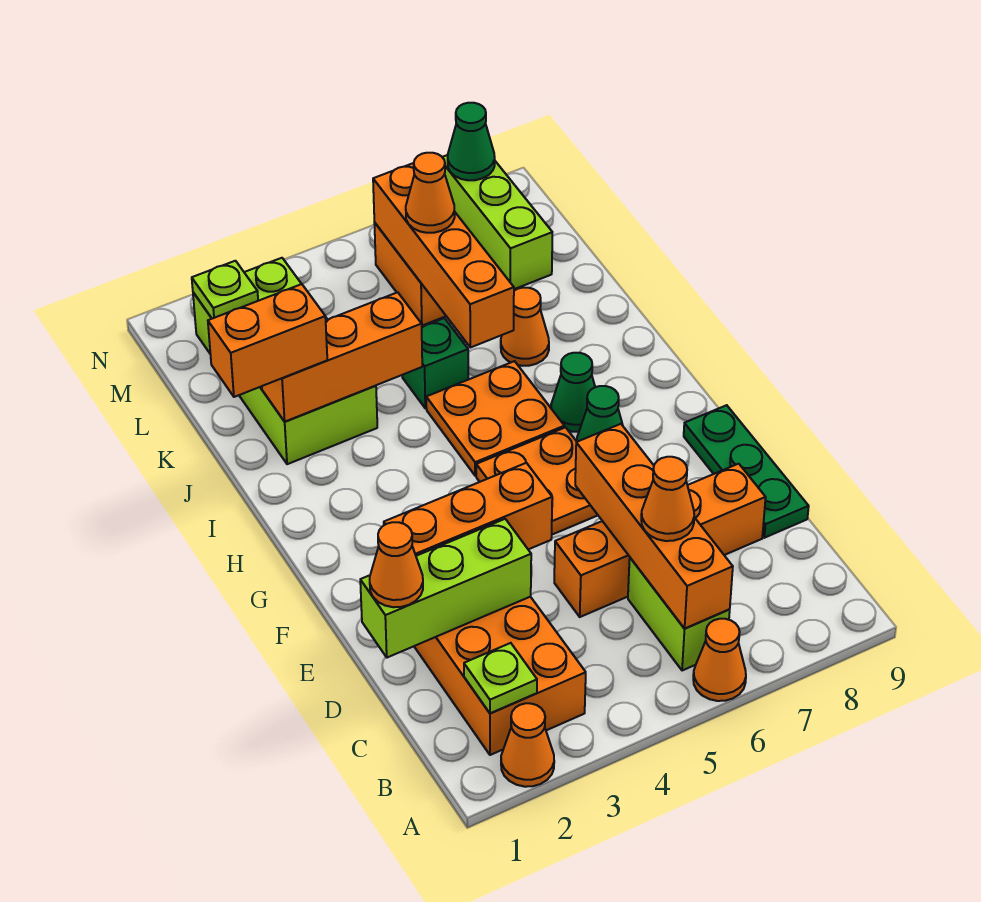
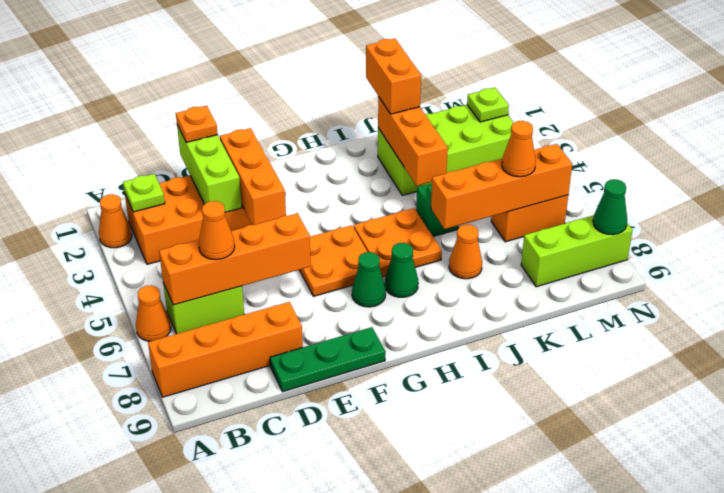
orange 1x1 cone [370,522,423,607] -> orange 1x1 plate [176,106,218,142]
orange 1x4 brick [554,464,766,617] -> orange 1x4 brick turned to [148,302,303,397]

